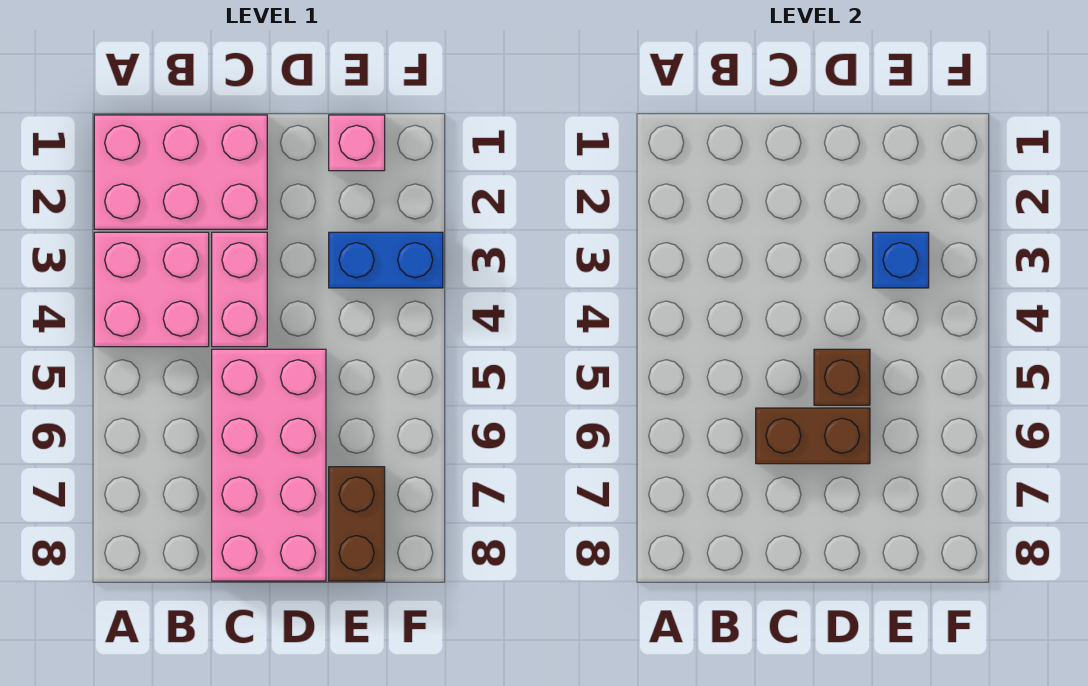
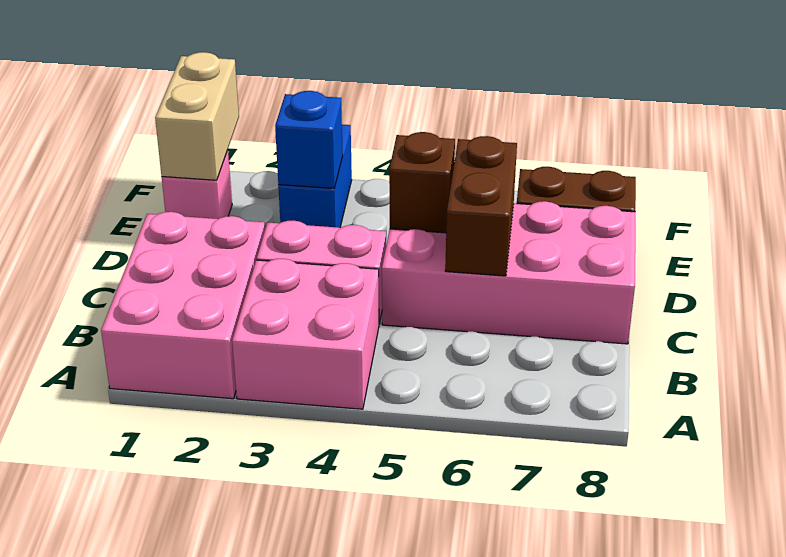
none -> tan 1x2 brick [155,52,239,180]

